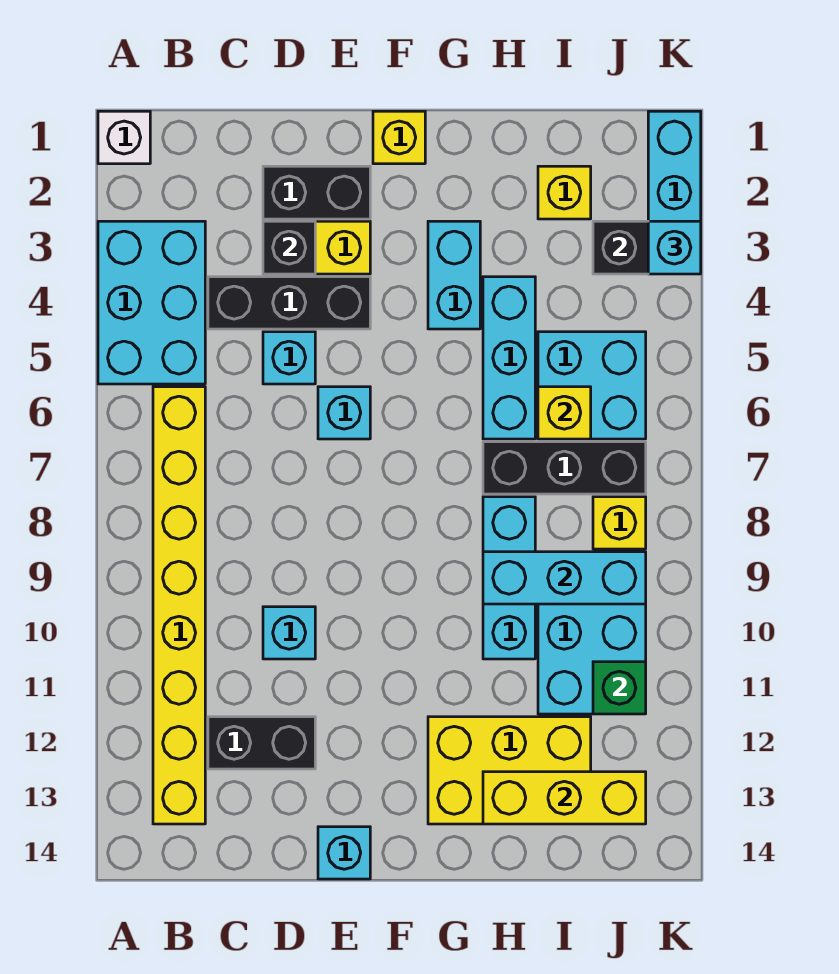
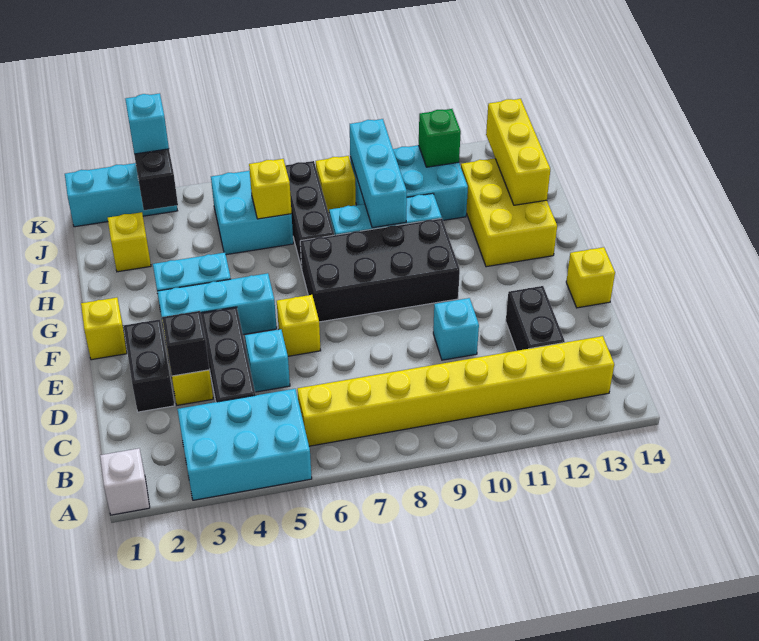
cyan 1x1 brick [318,387,370,439] -> yellow 1x1 brick [277,295,321,356]
cyan 1x1 brick [318,827,370,879] -> yellow 1x1 brick [566,247,615,308]
none -> black 2x4 brick [300,218,460,322]
cyan 1x3 brick [483,277,535,439] -> cyan 1x3 brick moved to [157,273,277,335]

